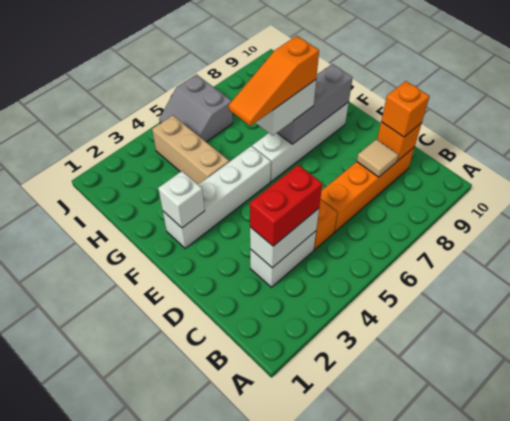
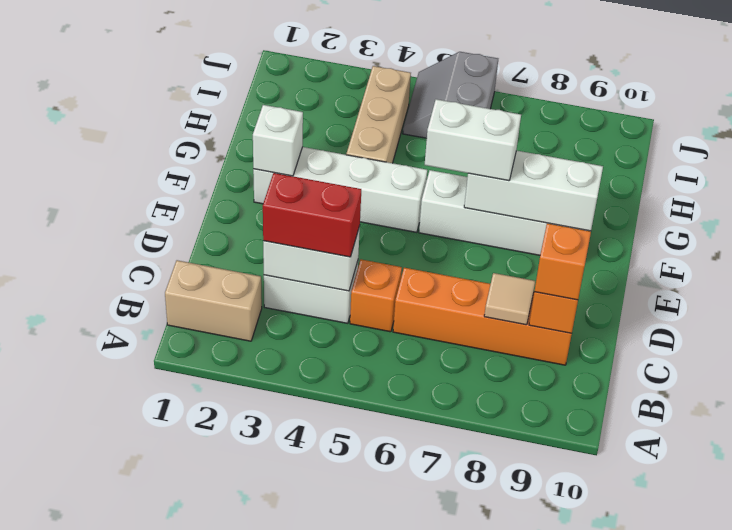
none -> tan 1x2 brick [165,260,262,341]
orange 1x3 slope [229,36,319,126] -> none
grey 1x3 brick [277,64,353,144] -> white 1x3 brick [464,151,603,231]

